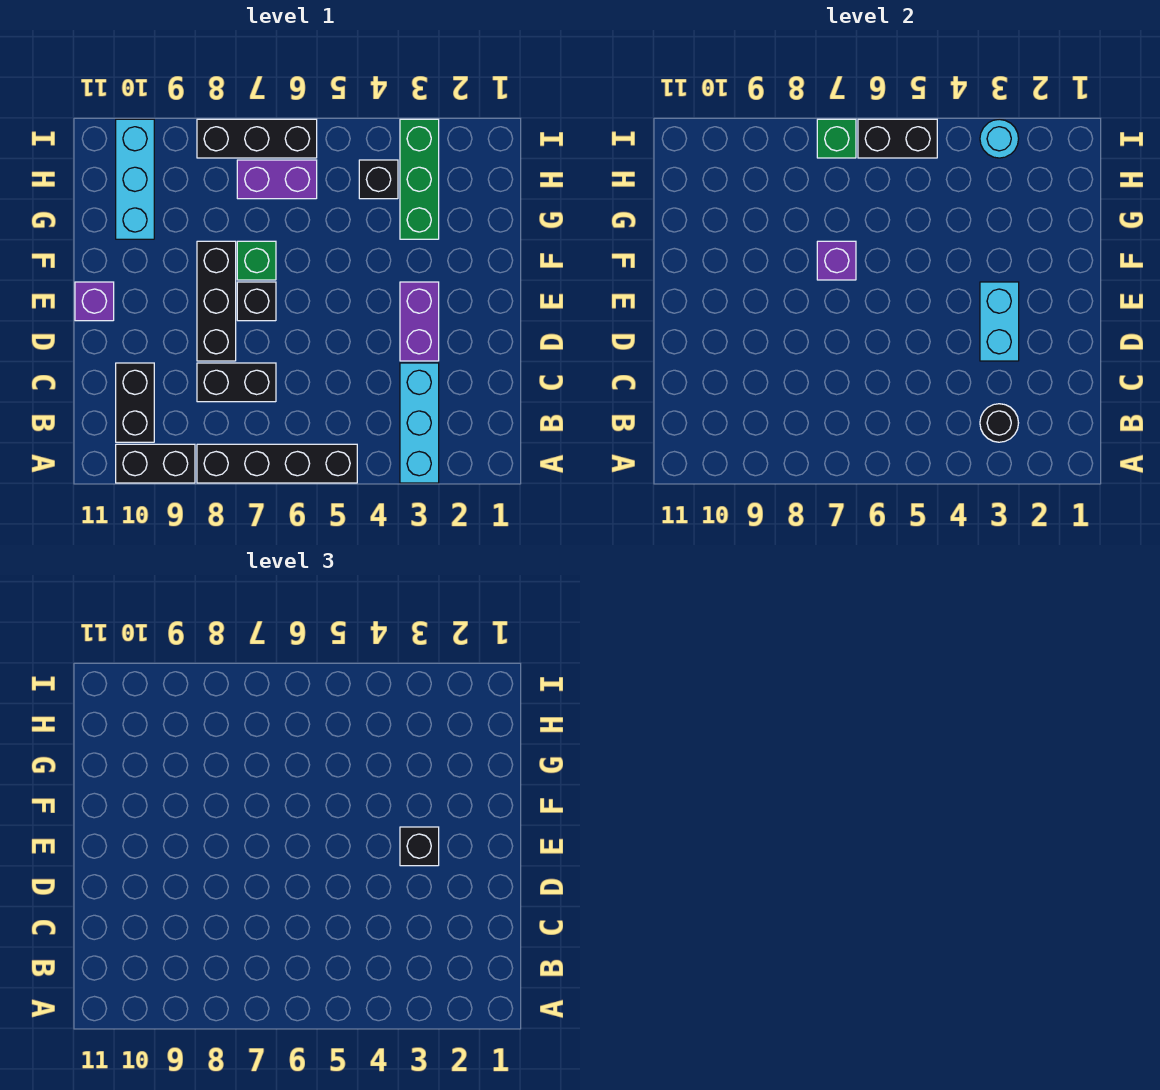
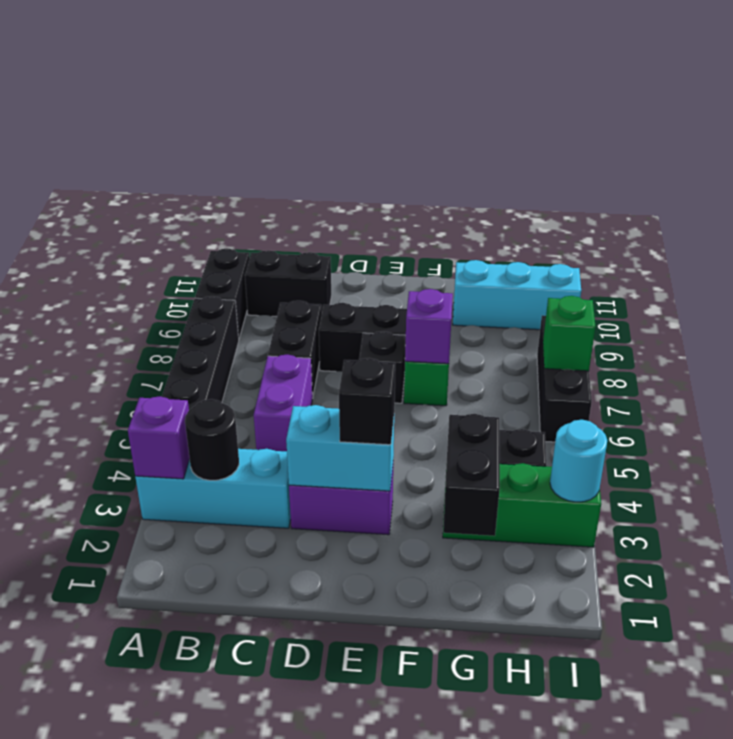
purple 1x1 brick [75,282,114,321] -> purple 1x1 brick moved to [128,396,190,479]
purple 1x2 brick [237,160,317,199] -> purple 1x2 brick moved to [254,355,312,451]
black 1x2 brick [858,119,937,158] -> black 1x2 brick moved to [443,414,500,536]

